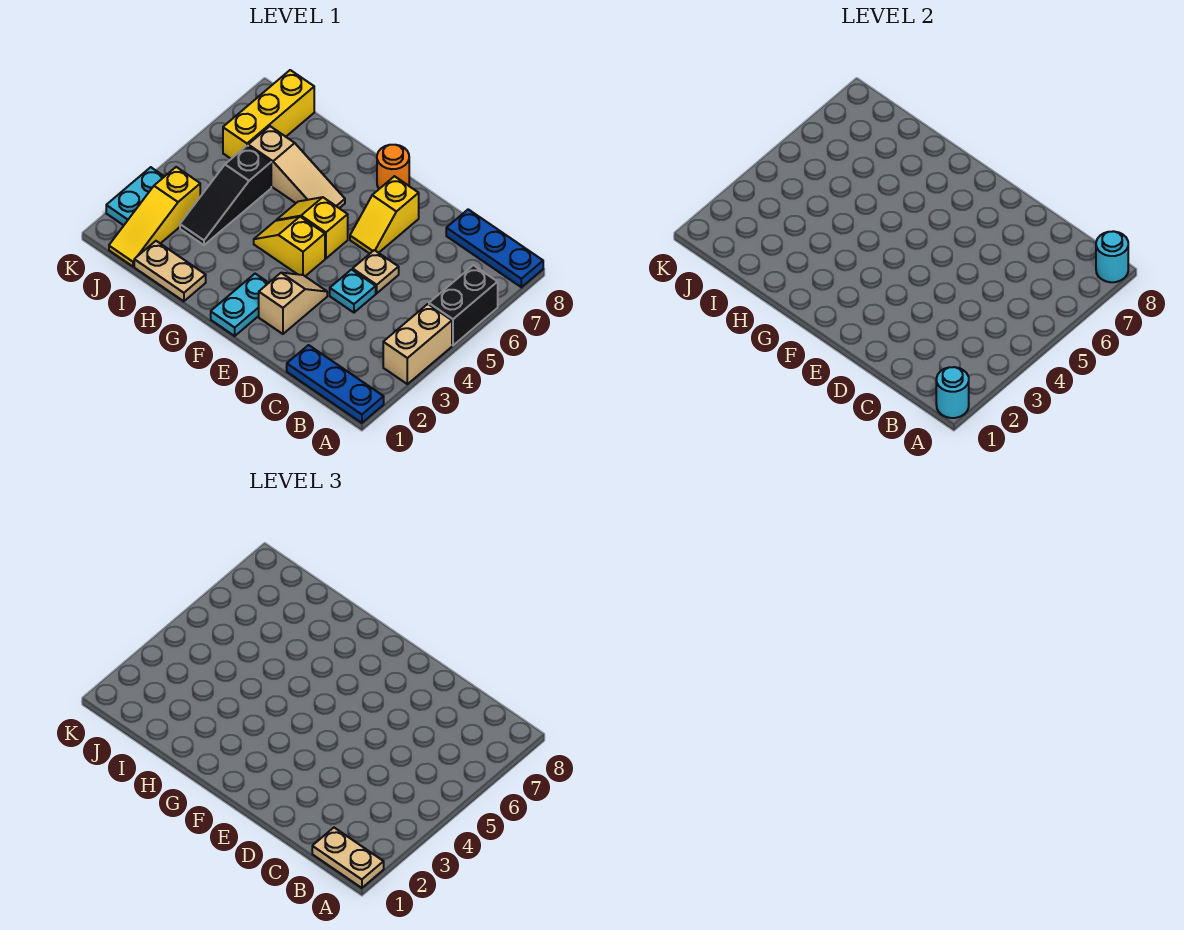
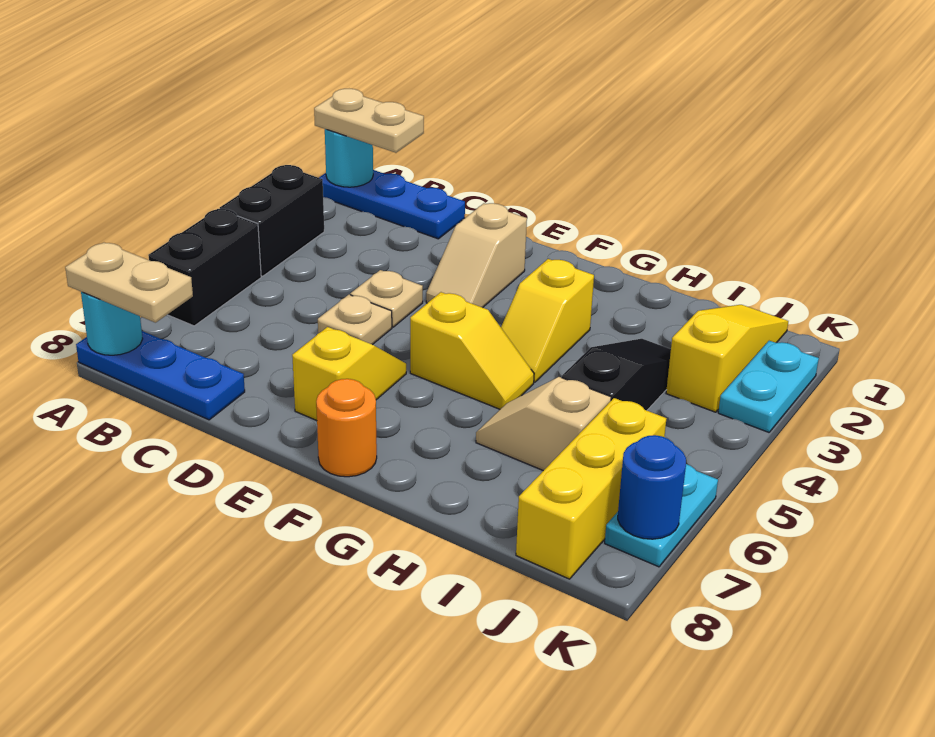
tan 1x2 brick [383,304,452,384] -> black 1x2 brick [220,165,324,276]
cyan 1x1 plate [330,270,376,313] -> tan 1x1 plate [350,270,423,327]
cyan 1x2 plate [211,274,268,336] -> cyan 1x2 plate moved to [605,464,718,567]
yellow 1x2 slope [254,217,325,276] -> yellow 1x2 slope turned to [501,259,594,382]
tan 1x3 slope [248,126,345,208] -> tan 1x2 slope [476,377,611,471]
tan 1x2 plate [134,241,206,301] -> tan 1x2 plate moved to [65,243,193,323]
none -> blue 1x1 round brick [618,435,686,539]

